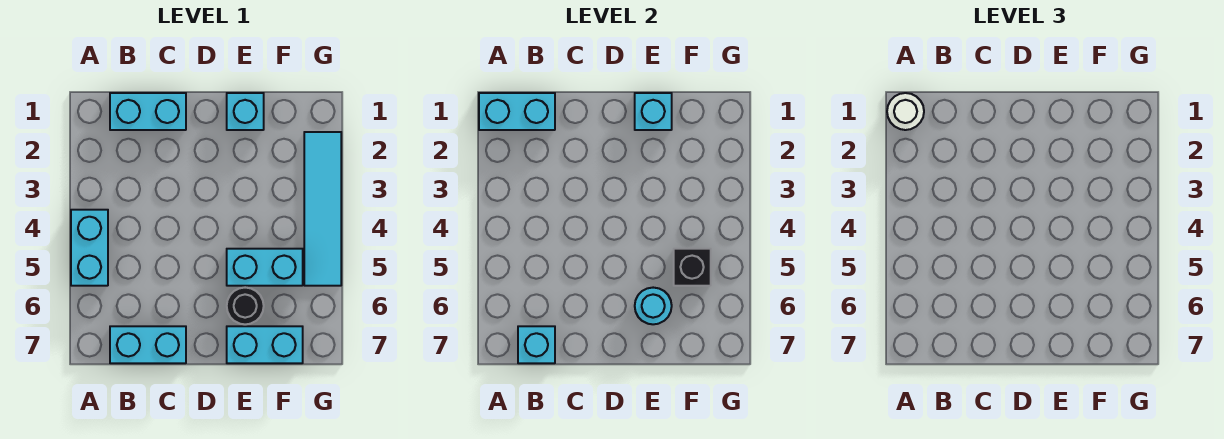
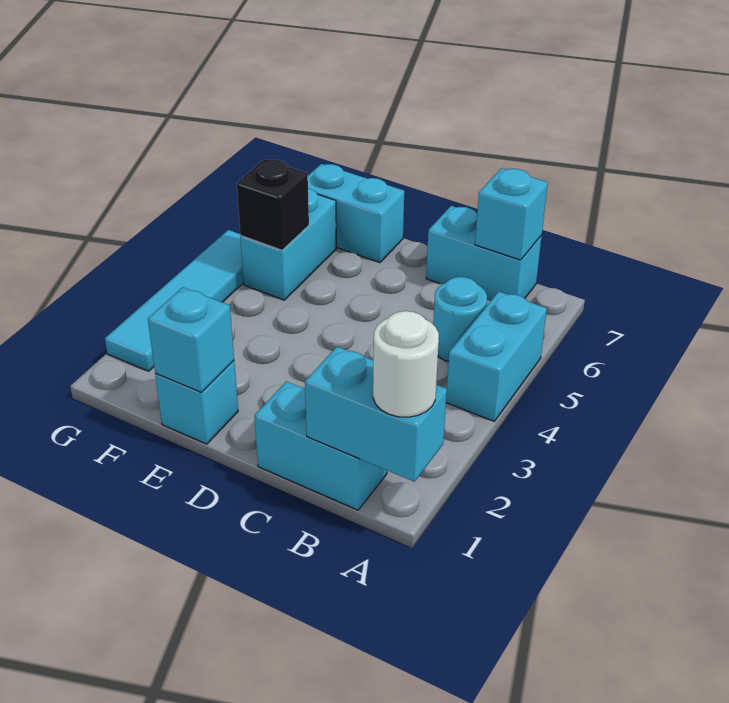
cyan 1x2 brick [227,249,303,286] -> cyan 1x2 brick turned to [240,188,336,300]
black 1x1 round brick [227,288,264,324] -> none
cyan 1x1 round brick [635,288,672,324] -> cyan 1x1 round brick moved to [433,277,487,362]

